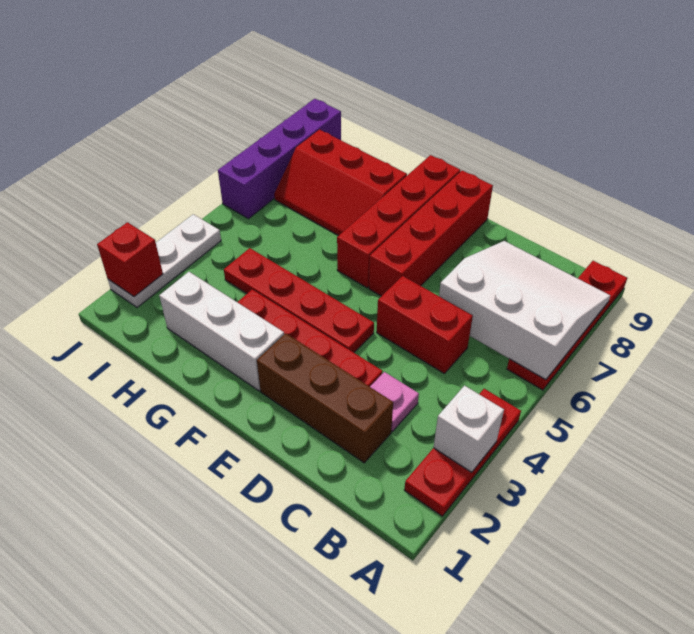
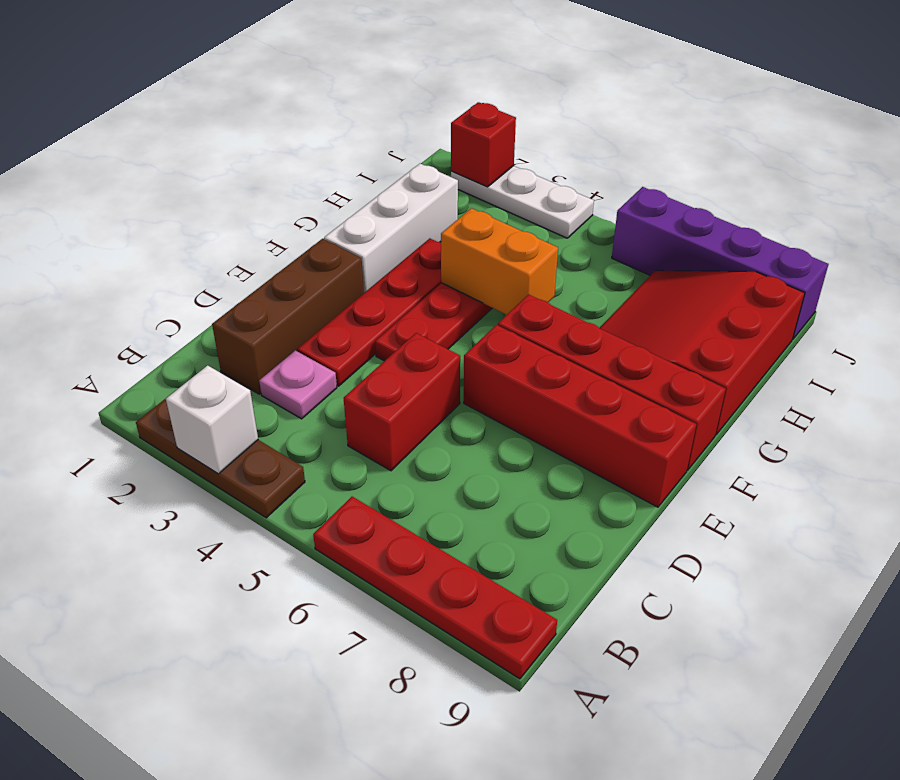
red 1x3 plate [404,389,521,516] -> brown 1x3 plate [136,391,305,518]
white 3x3 slope [439,241,610,380] -> none
none -> orange 1x2 brick [441,208,558,315]
red 2x3 slope [274,130,407,236] -> red 3x3 slope [600,270,805,435]

